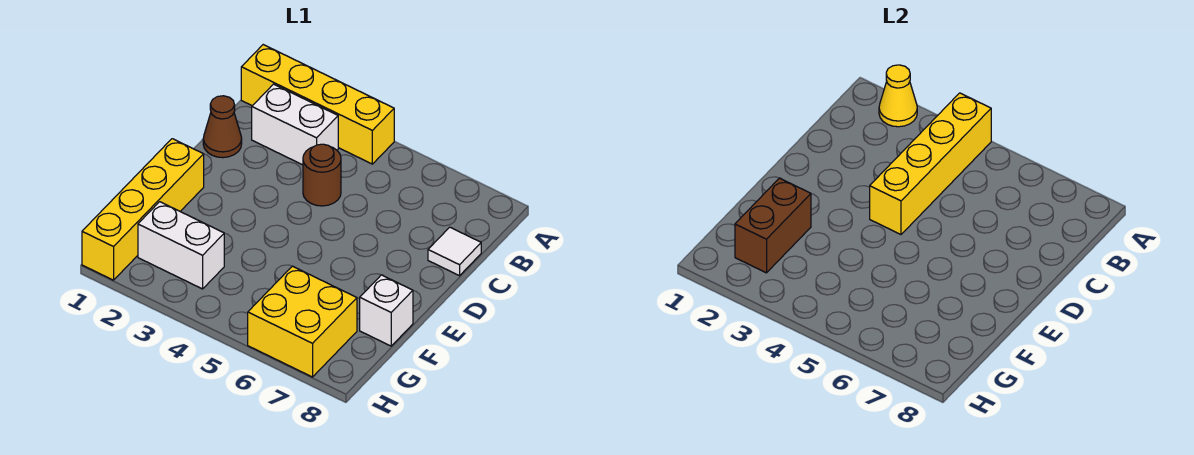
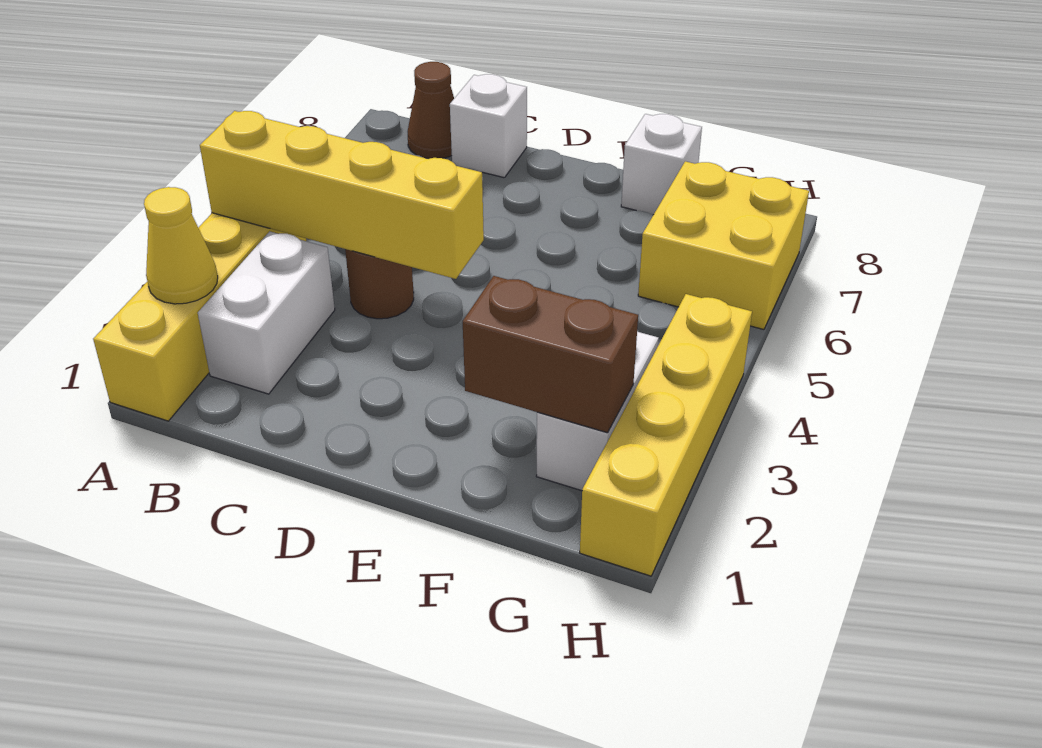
brown 1x1 cone [203,96,242,158] -> brown 1x1 cone moved to [408,62,454,159]
white 1x1 tile [428,227,481,276] -> white 1x1 brick [450,74,527,178]
yellow 1x4 brick [82,139,204,280] -> yellow 1x4 brick turned to [580,294,752,576]

